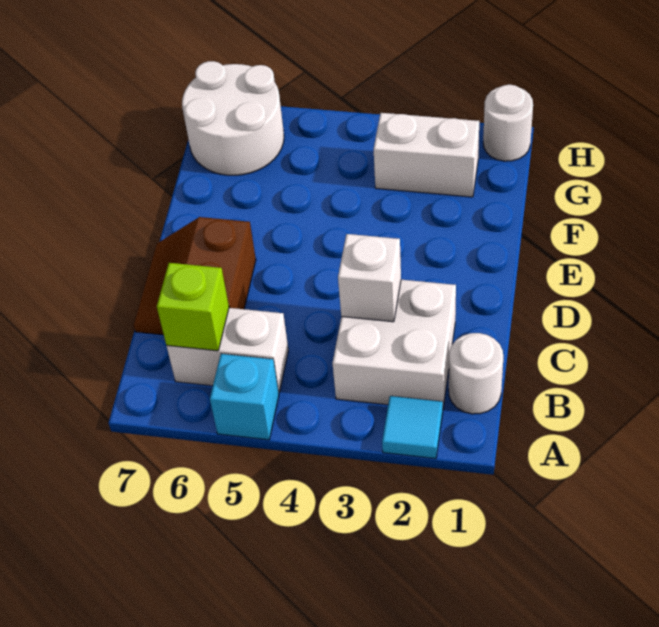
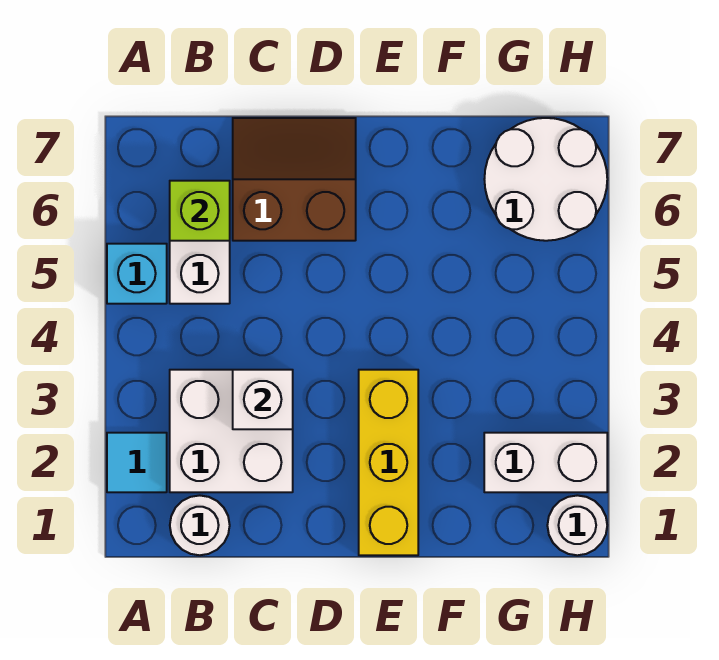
none -> yellow 1x3 brick [359,370,418,555]
white 1x2 brick [374,113,479,197] -> white 1x2 brick turned to [484,433,607,492]

